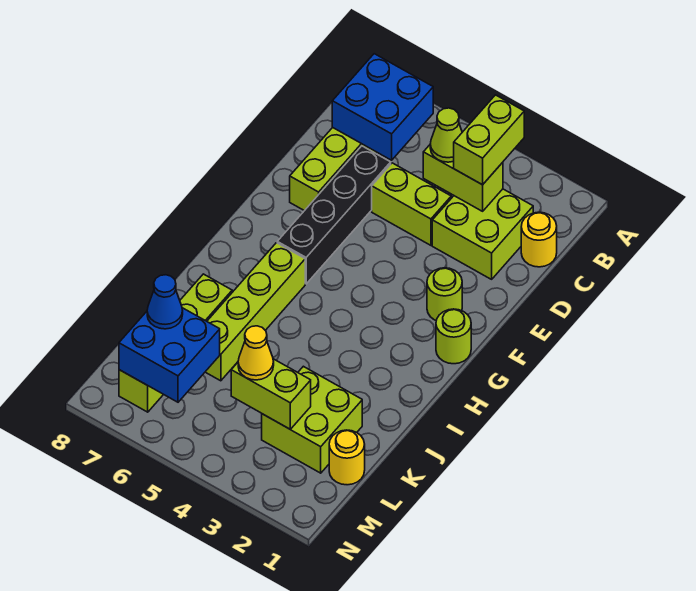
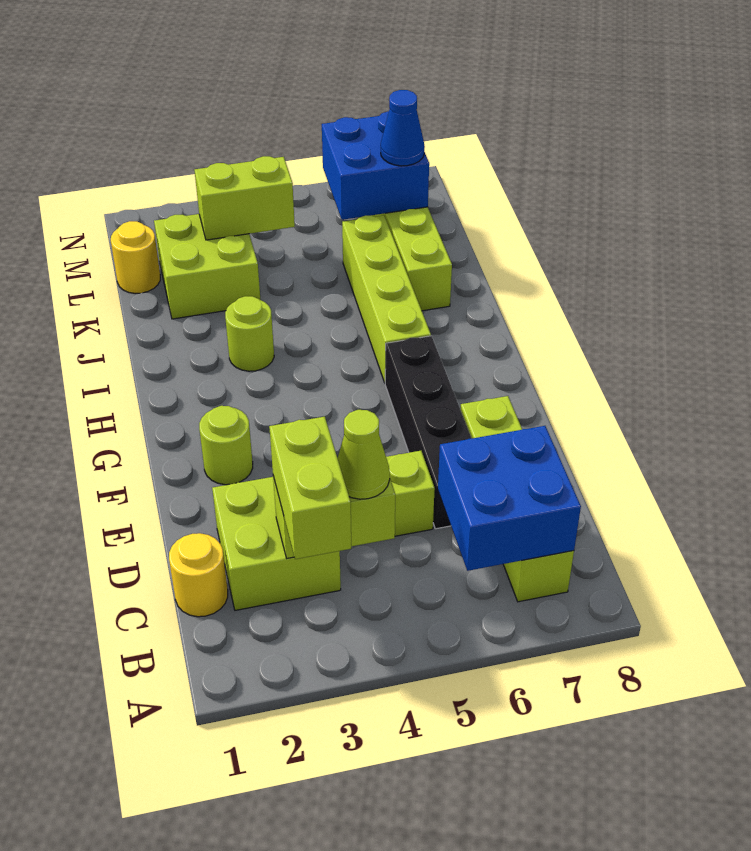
lime 1x1 round brick [436,309,471,364] -> lime 1x1 round brick moved to [225,296,274,371]
yellow 1x1 cone [238,326,274,380] -> none

